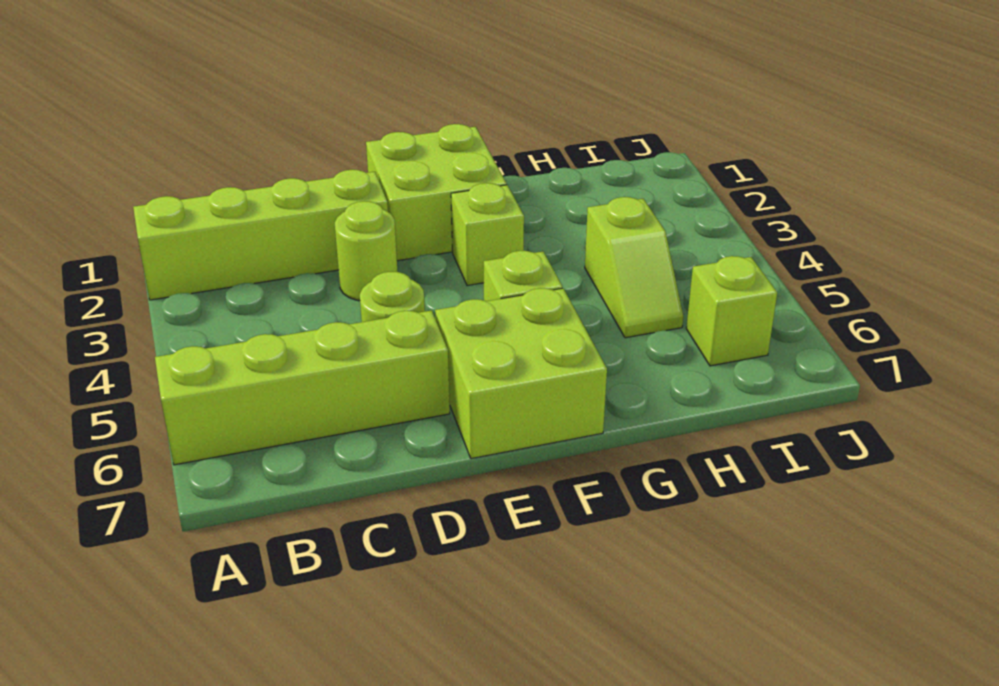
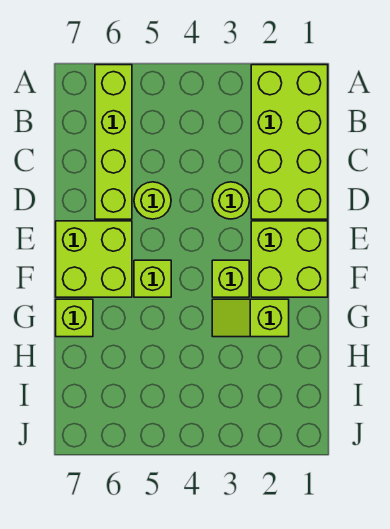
lime 1x4 brick [133,170,388,300] -> lime 2x4 brick [251,65,328,219]
lime 1x2 slope [585,197,683,338] -> lime 1x2 slope moved to [212,299,289,337]
lime 1x1 brick [686,256,777,366] -> lime 1x1 brick moved to [56,299,93,337]

